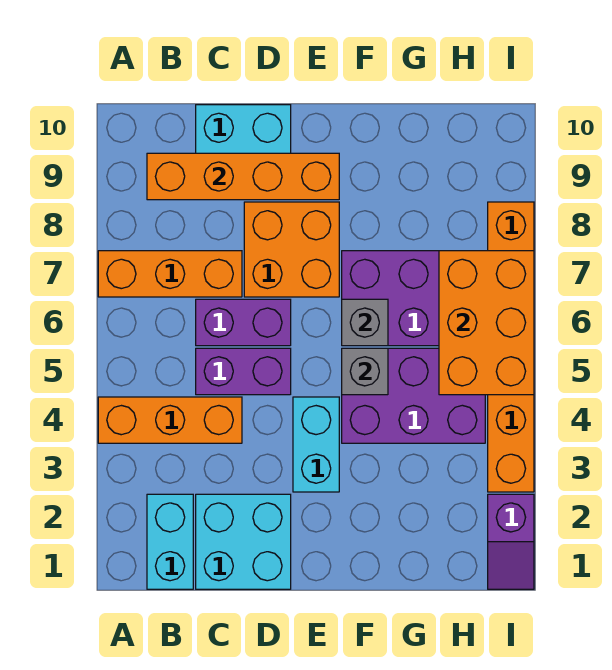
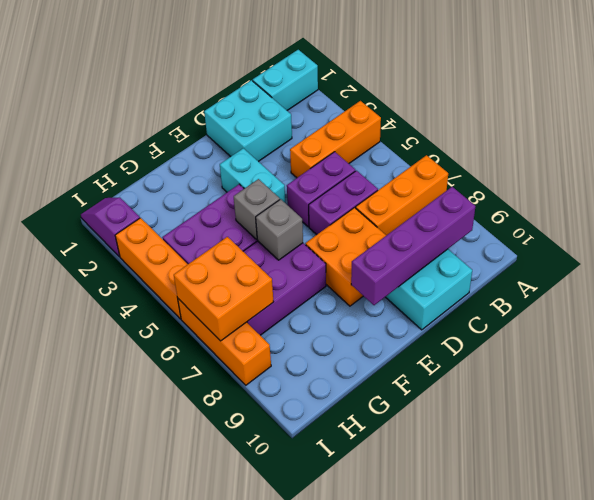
cyan 1x2 brick [147,494,193,589] -> cyan 1x2 brick turned to [253,50,318,110]
orange 1x4 brick [147,153,339,200] -> purple 1x4 brick [351,187,476,305]
orange 2x3 brick [439,251,534,395] -> orange 2x2 brick [174,237,274,341]

